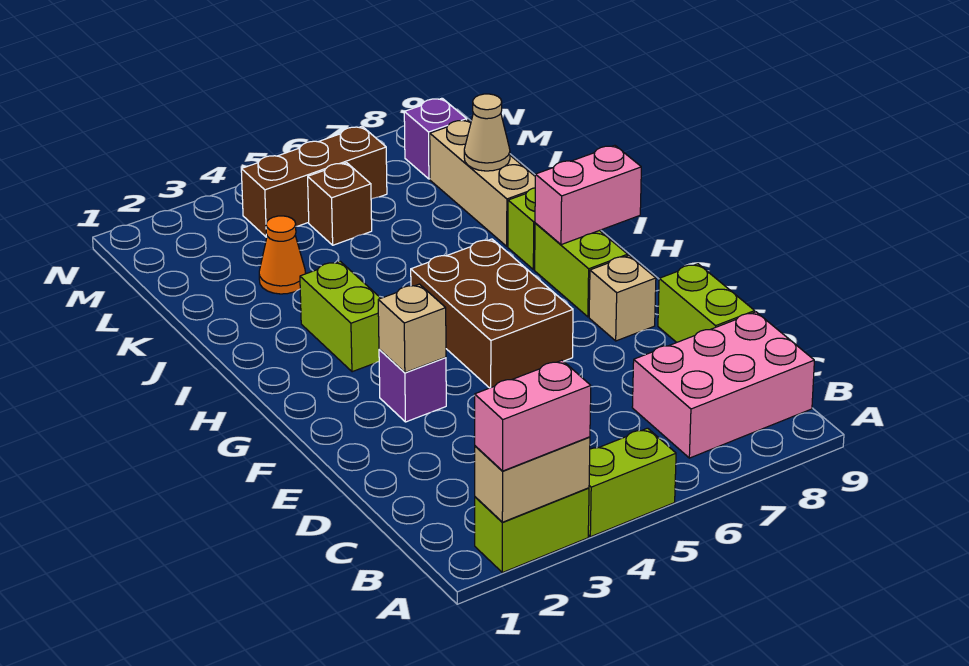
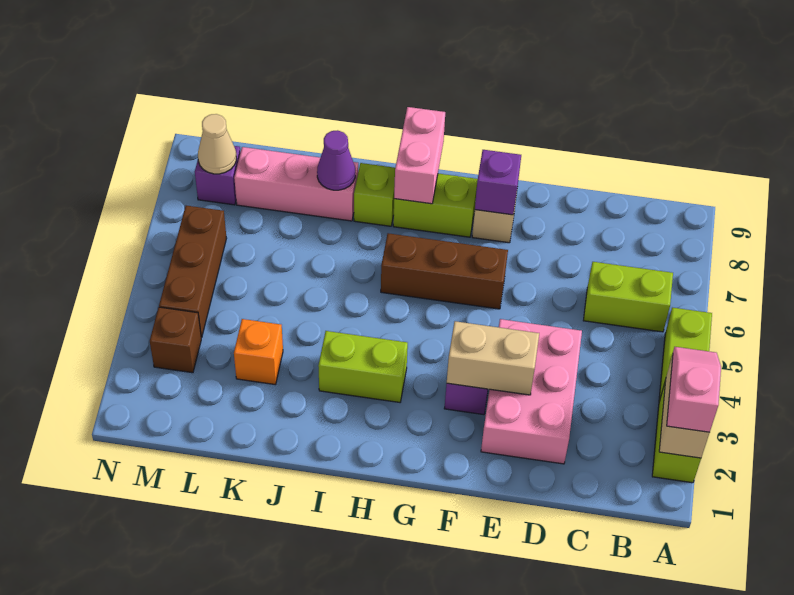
pink 1x2 brick [475,360,591,471] -> pink 1x2 slope [667,347,721,432]
pink 2x3 brick [632,312,814,458] -> pink 2x3 brick moved to [481,319,582,464]
lime 1x2 brick [658,264,755,342] -> lime 1x2 brick moved to [583,262,673,332]
tan 1x1 brick [378,284,446,373] -> tan 1x2 brick [447,321,539,395]
brown 2x3 brick [411,239,573,388] -> brown 1x3 brick [381,233,508,309]
none -> purple 1x1 brick [475,150,521,215]
tan 1x3 brick [430,120,535,246] -> pink 1x3 brick [234,147,358,221]
none -> purple 1x1 cone [317,130,355,190]
orange 1x1 cone [259,216,306,294] -> orange 1x1 brick [234,319,283,385]
tan 1x1 cone [464,94,510,171] -> tan 1x1 cone moved to [198,114,236,174]
brown 1x1 brick [308,163,372,245] -> brown 1x1 brick moved to [150,307,201,373]

